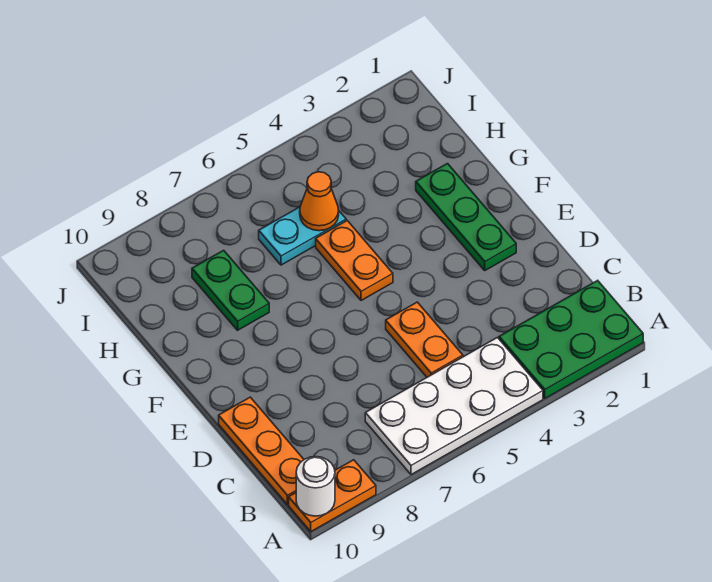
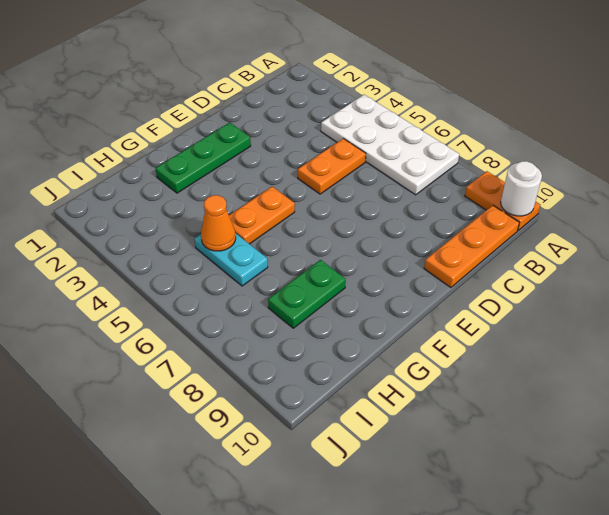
green 2x3 plate [499,280,643,398] -> none

